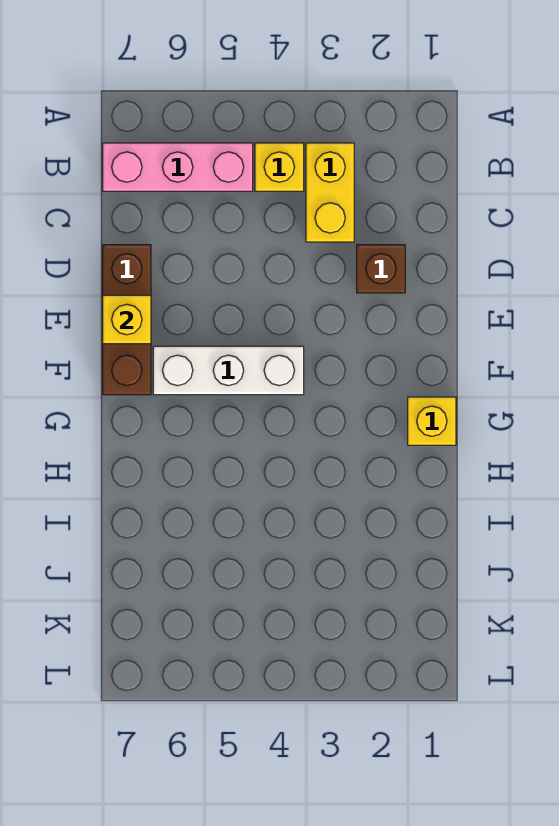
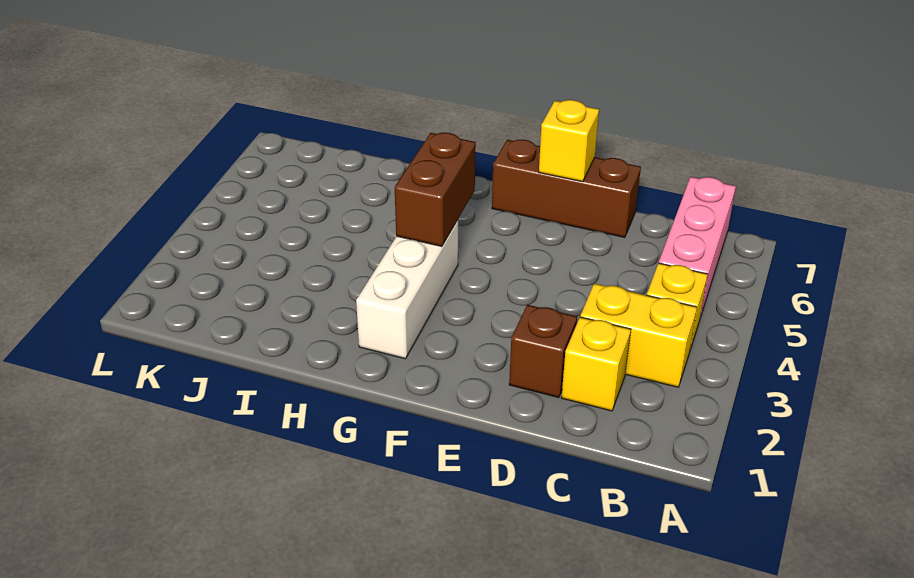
white 1x3 brick [153,346,304,395] -> white 1x3 brick moved to [356,220,458,359]
yellow 1x1 brick [408,397,456,445] -> yellow 1x1 brick moved to [562,317,631,411]
none -> brown 1x2 brick [395,133,476,247]

